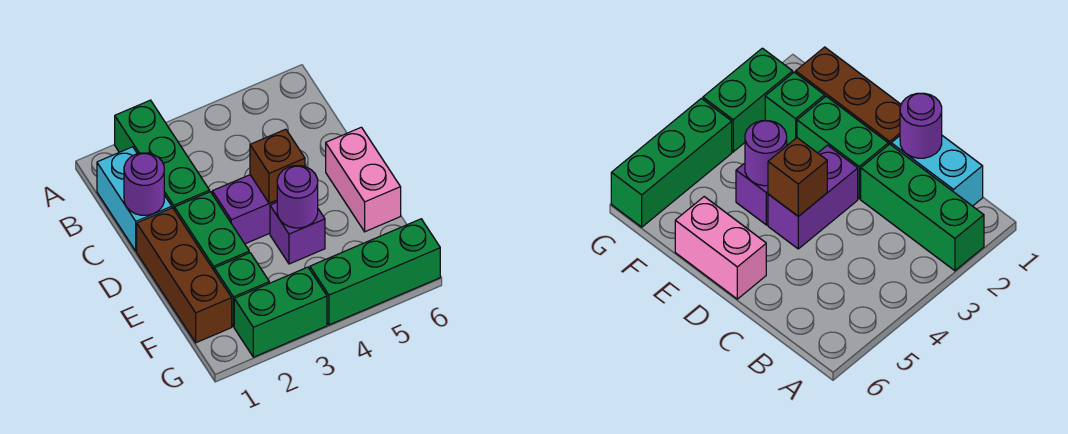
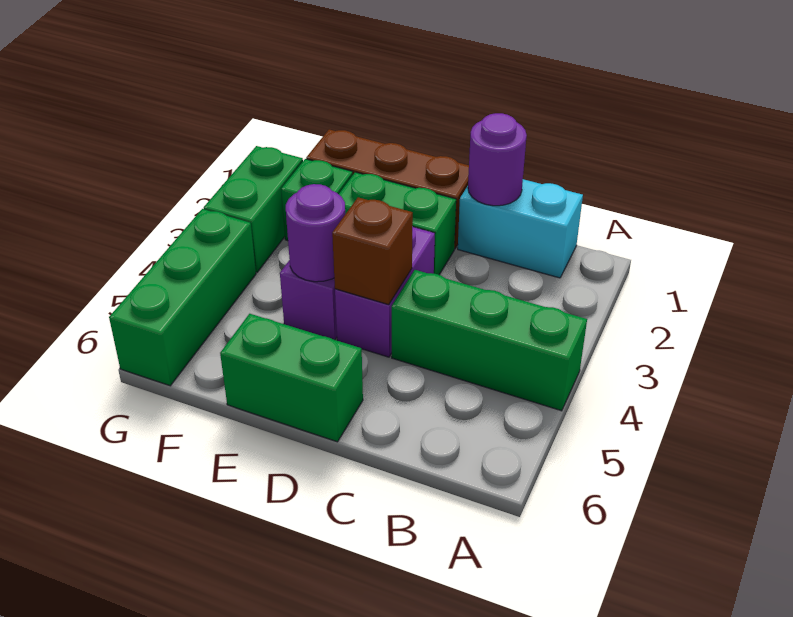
green 1x3 brick [115,100,210,210] -> green 1x3 brick moved to [392,270,587,411]
pink 1x2 brick [326,127,401,232] -> green 1x2 brick [220,314,363,442]

